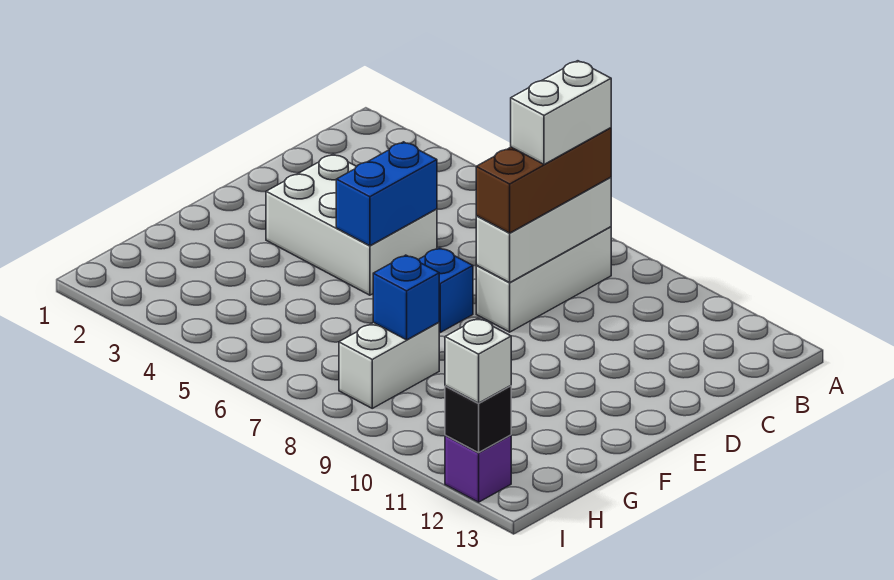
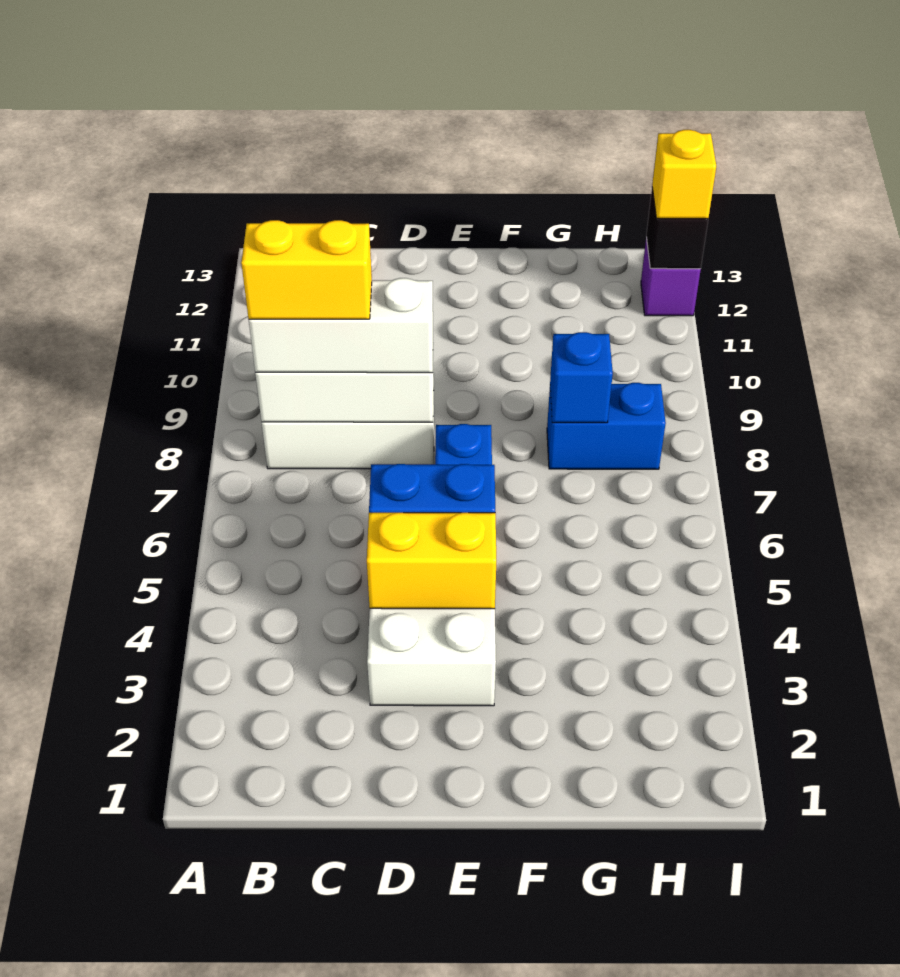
brown 1x3 brick [476,128,611,233] -> white 1x3 brick [249,278,433,373]
white 1x2 brick [511,61,611,164] -> yellow 1x2 brick [241,220,372,319]
none -> yellow 1x2 brick [367,513,496,609]
white 1x2 brick [339,322,439,408] -> blue 1x2 brick [547,383,666,469]
white 1x1 brick [445,319,511,403] -> yellow 1x1 brick [652,130,716,219]

